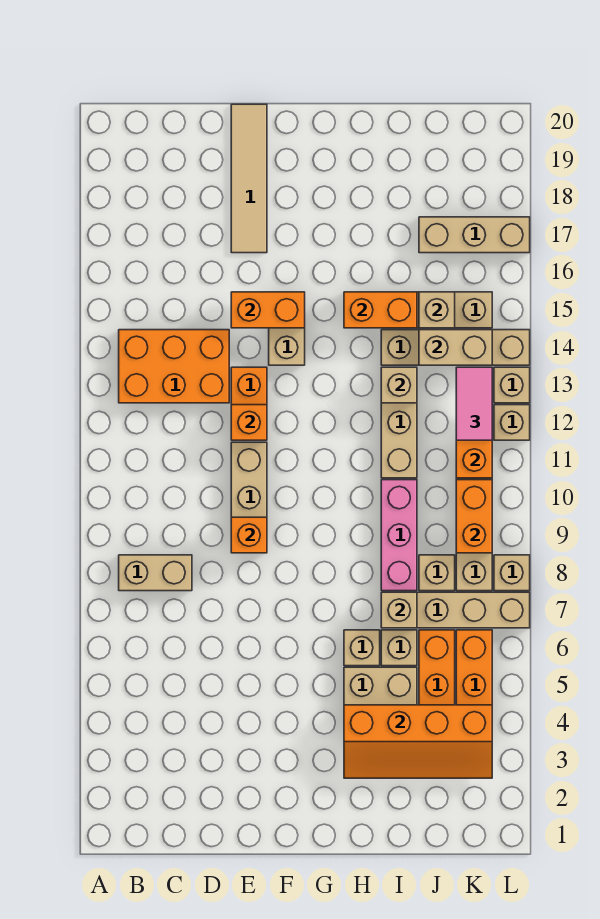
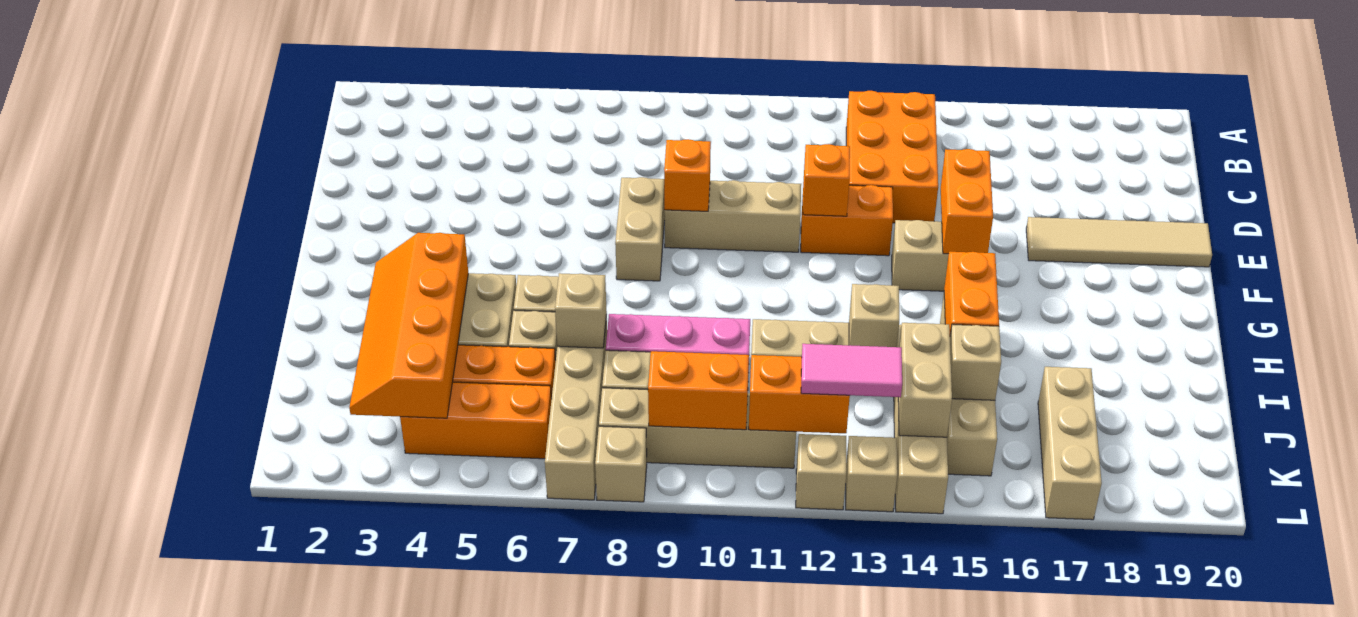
tan 1x2 brick [119,555,192,591] -> tan 1x2 brick moved to [615,177,665,281]

